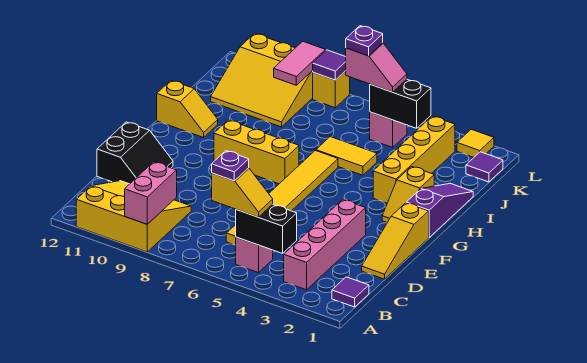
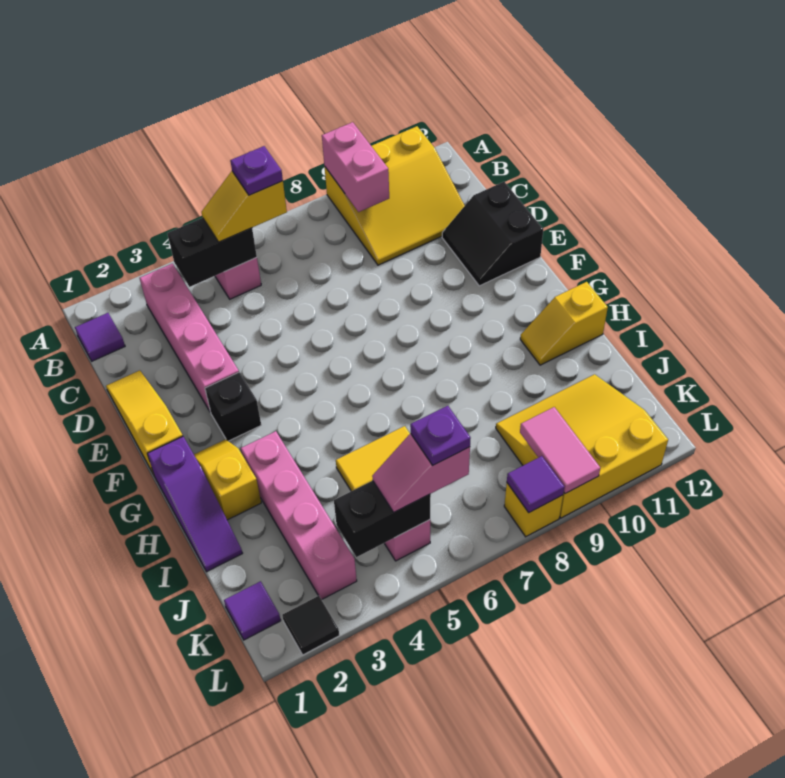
yellow 1x6 tile [226,150,338,245] -> none
none -> black 1x1 brick [205,372,261,441]
yellow 1x3 brick [214,120,299,184] -> none
yellow 1x4 brick [373,116,455,203] -> pink 1x4 brick [241,431,357,600]
yellow 1x1 tile [457,129,494,157] -> black 1x1 tile [282,596,339,655]

